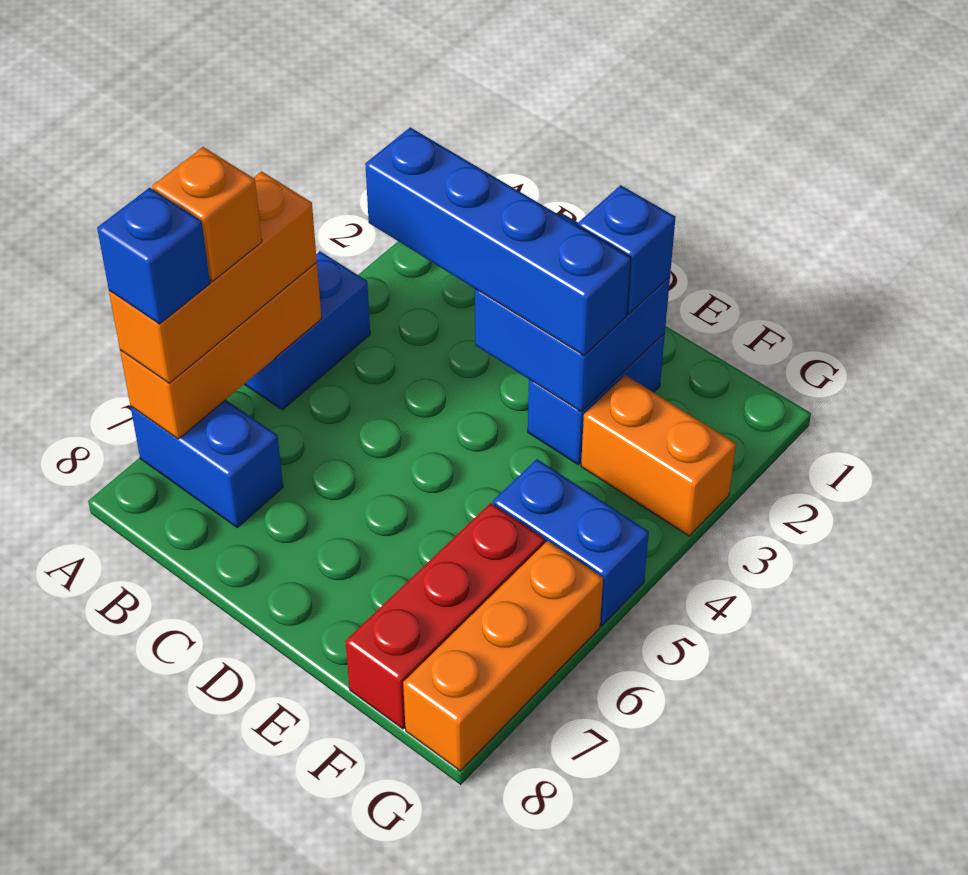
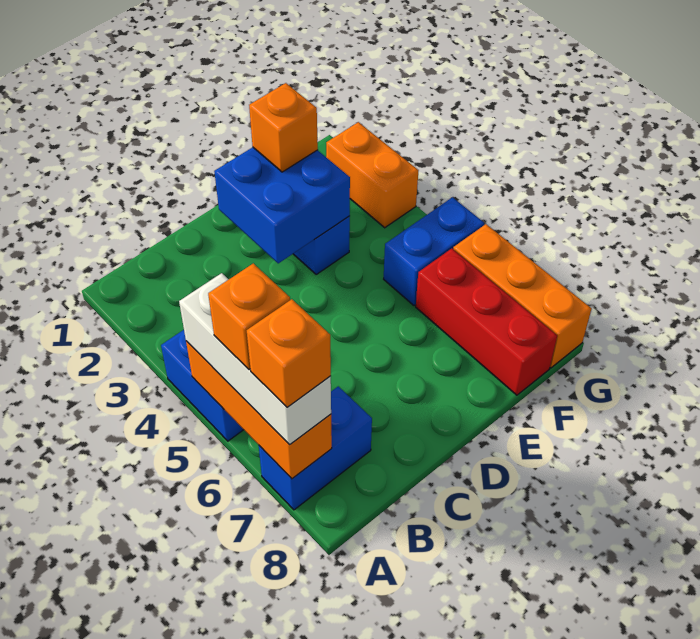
orange 1x3 brick [109,171,317,383] -> white 1x3 brick [179,273,331,445]
blue 1x1 brick [97,188,210,324] -> orange 1x1 brick [247,299,331,407]
blue 1x4 brick [365,127,631,356] -> none
blue 1x1 brick [578,185,676,314] -> orange 1x1 brick [249,83,318,172]
orange 1x2 brick [581,375,736,536] -> orange 1x2 brick turned to [326,122,419,228]

